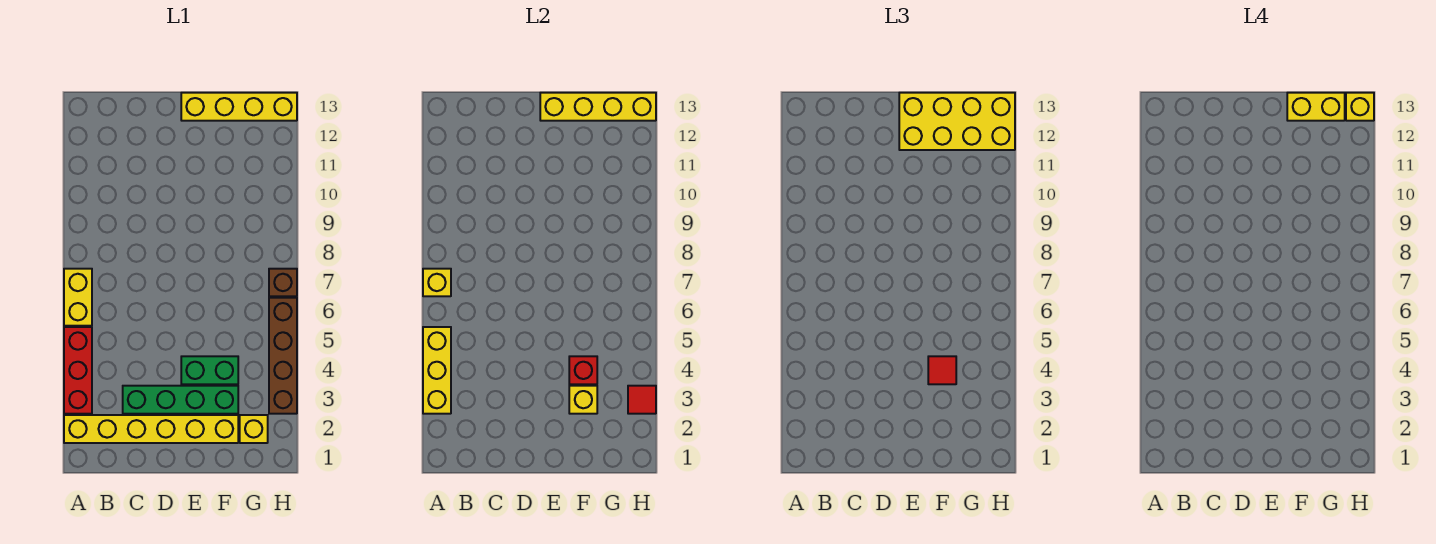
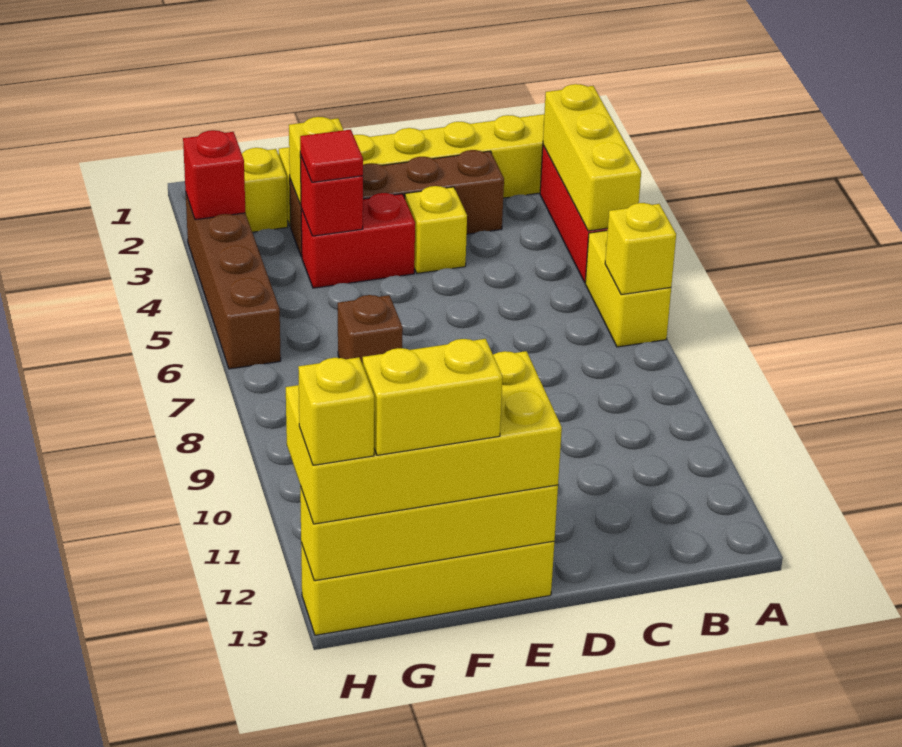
green 1x4 brick [123,386,238,414] -> brown 1x4 brick [290,150,504,257]
none -> yellow 1x1 brick [405,186,467,273]
green 1x2 brick [181,356,238,384] -> red 1x2 brick [301,193,415,288]
red 1x1 tile [628,386,656,414] -> red 1x1 brick [183,130,245,220]
brown 1x1 brick [269,269,297,296] -> brown 1x1 brick moved to [338,295,403,365]

